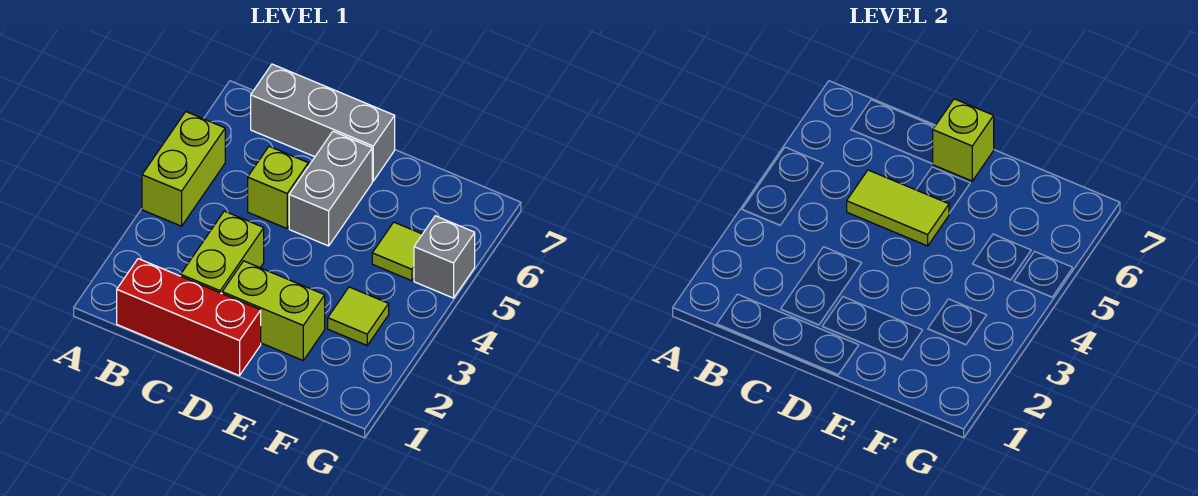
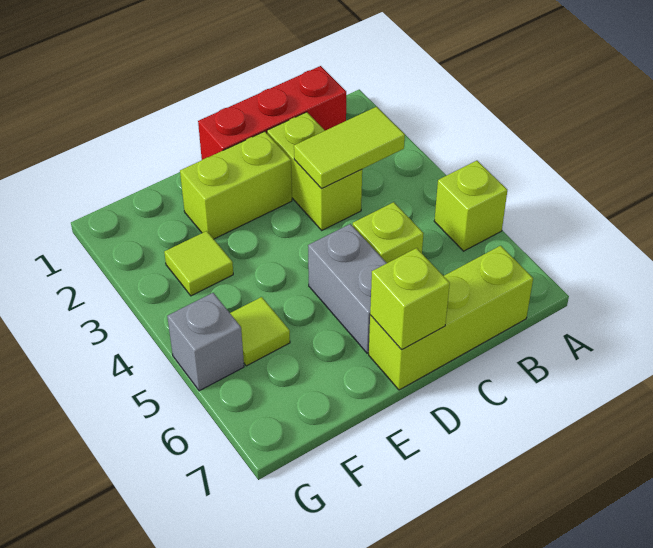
lime 1x2 brick [142,112,225,226] -> lime 1x1 brick [434,161,507,251]
grey 1x3 brick [251,64,395,181] -> lime 1x3 brick [369,246,533,390]
lime 1x2 tile [847,170,949,246] -> lime 1x2 tile moved to [294,107,405,189]

